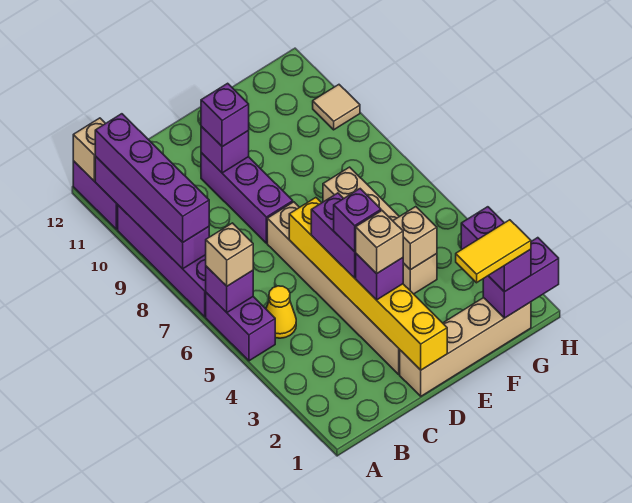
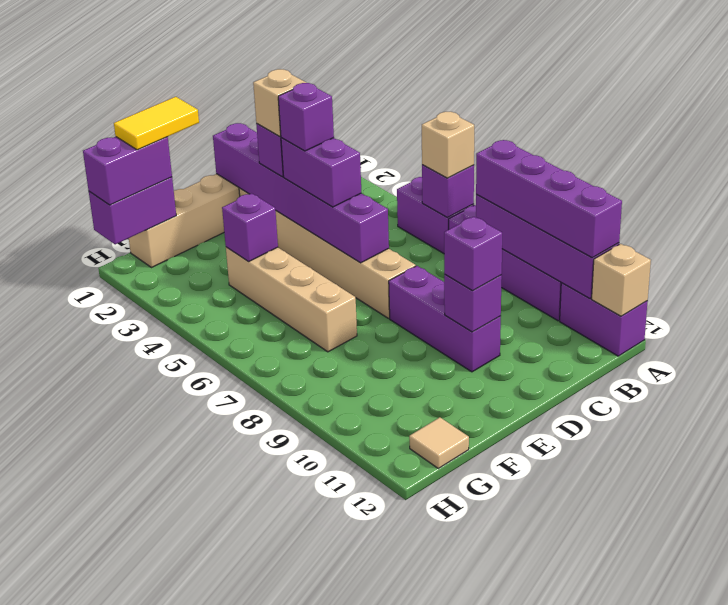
yellow 1x1 cone [266,286,296,338] -> none
yellow 1x6 brick [289,198,447,370] -> purple 1x6 brick [213,123,389,263]
tan 1x1 brick [393,207,437,270] -> purple 1x1 brick [222,193,278,262]
purple 1x2 brick [461,207,531,292] -> purple 1x2 brick turned to [83,137,172,205]
tan 1x1 tile [313,85,360,130] -> tan 1x1 tile moved to [409,417,469,468]

